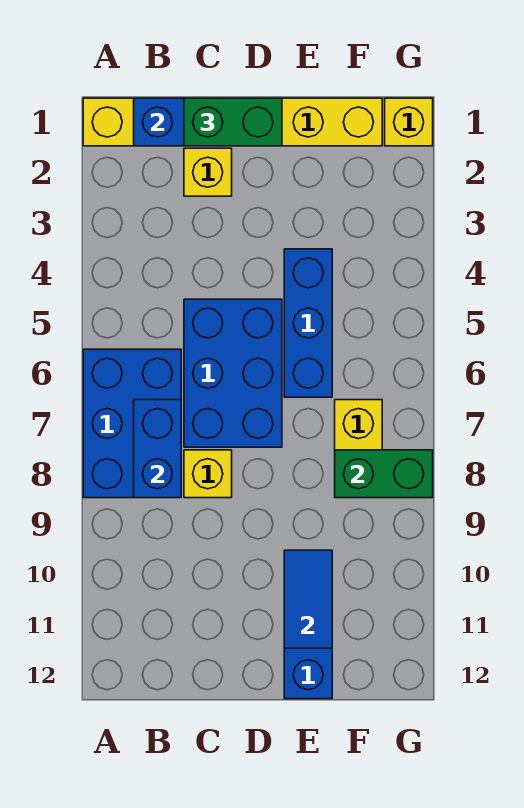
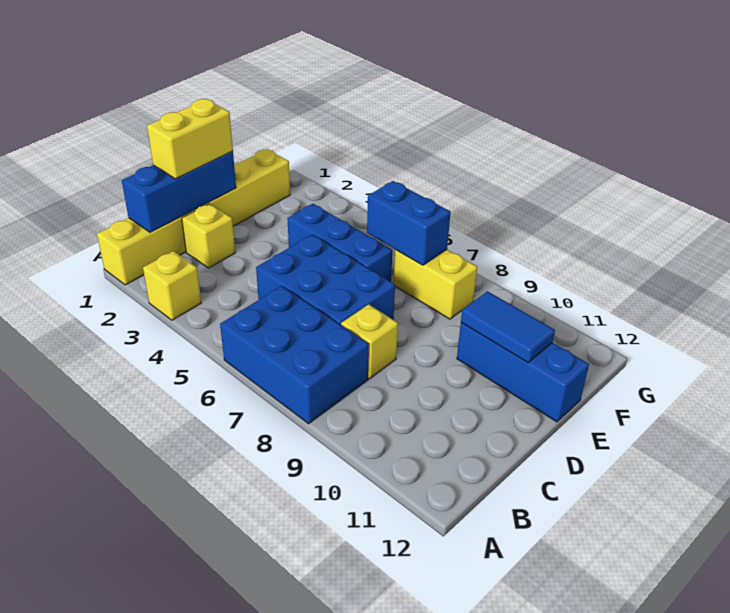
blue 1x2 brick [134,400,181,498] -> blue 1x2 brick moved to [367,181,451,265]
green 1x2 brick [184,98,282,146] -> yellow 1x2 brick [147,99,233,179]
green 1x2 brick [335,450,433,498] -> none
yellow 1x1 brick [385,98,433,146] -> yellow 1x1 brick moved to [143,251,201,320]

